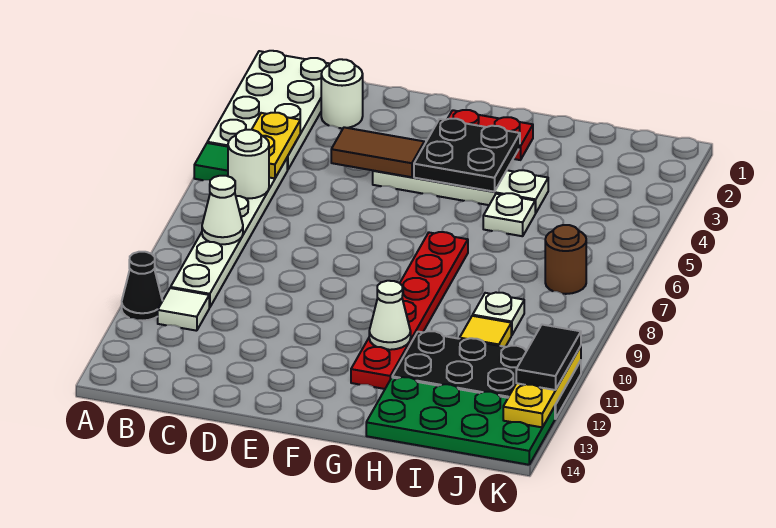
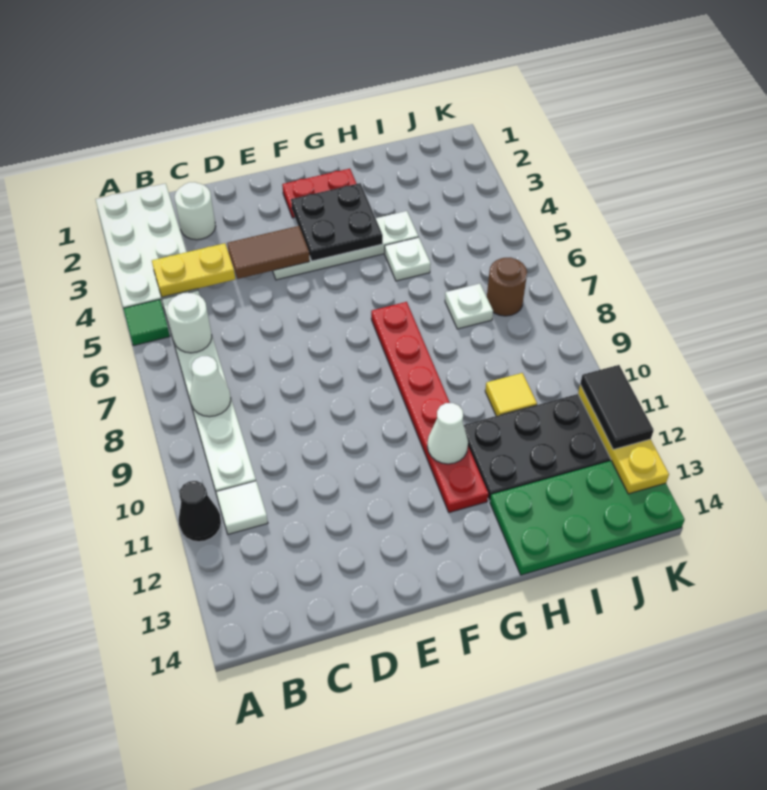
yellow 1x2 plate [252,113,300,178] -> yellow 1x2 plate turned to [152,243,235,297]
white 1x1 plate [473,293,524,335] -> white 1x1 plate moved to [445,284,493,329]

